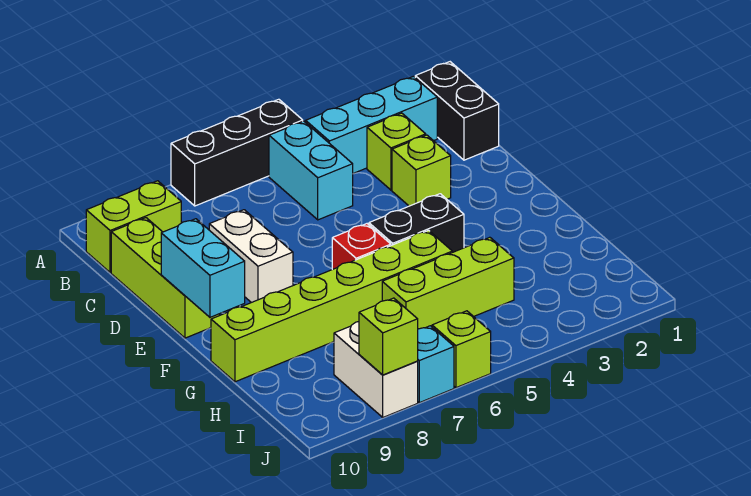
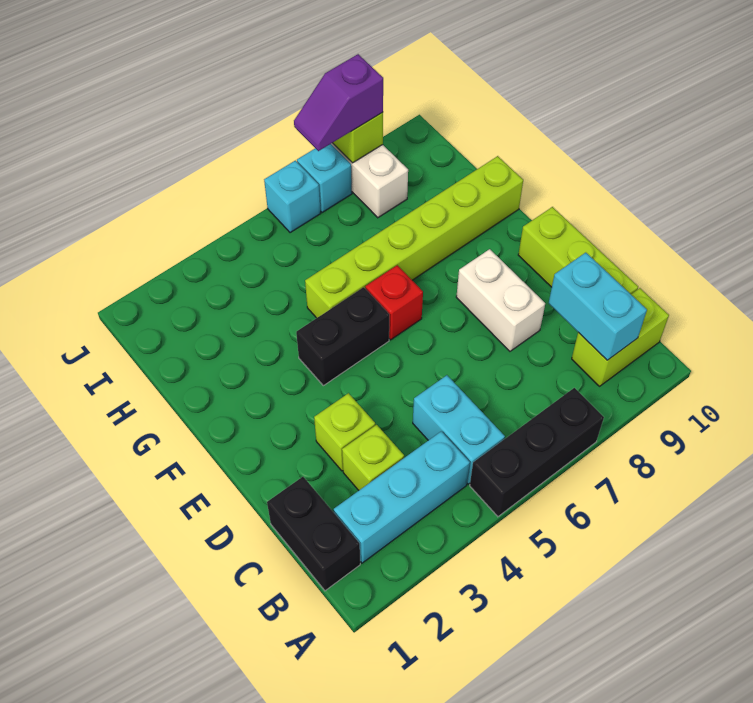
cyan 1x2 brick [161,219,245,317] -> cyan 1x2 brick moved to [549,253,647,360]
lime 1x3 brick [382,237,514,329] -> none
lime 1x1 brick [432,311,491,388] -> cyan 1x1 brick [264,161,320,233]
none -> purple 1x2 slope [294,54,383,151]

